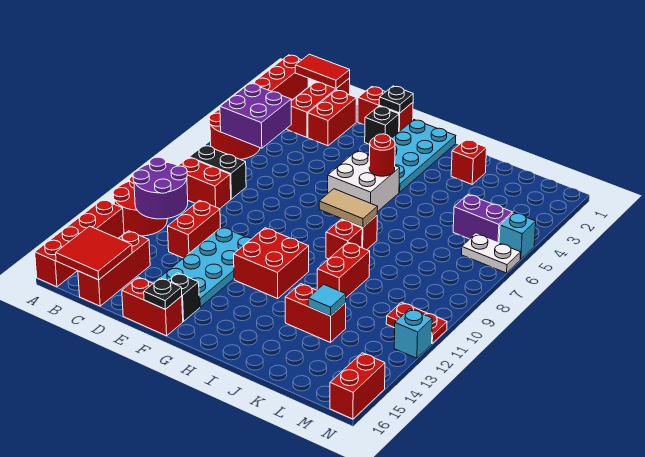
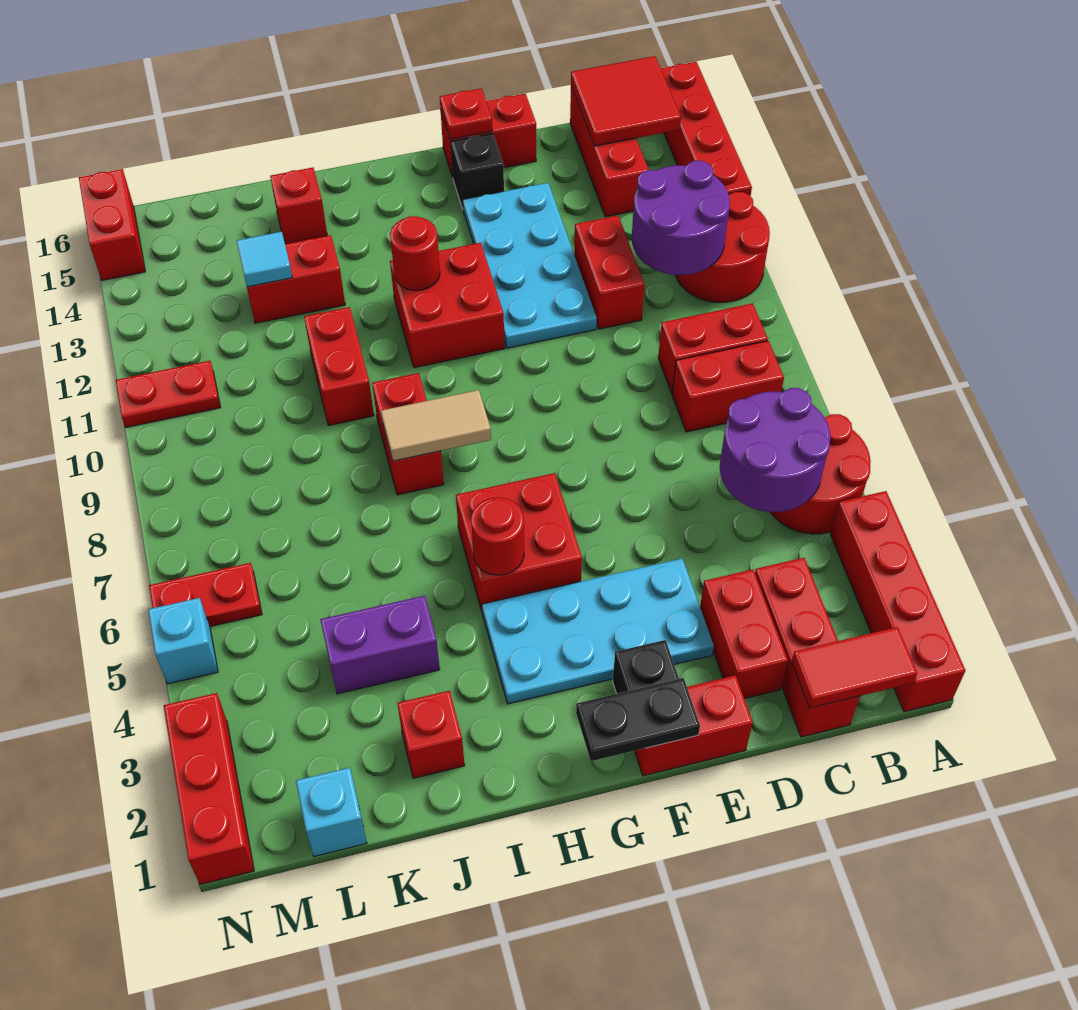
purple 2x2 brick [220,83,291,148] -> purple 2x2 round brick [720,388,830,512]
black 1x2 brick [189,145,246,199] -> red 1x2 brick [672,341,784,432]
black 1x1 plate [379,86,413,113] -> black 1x2 plate [576,678,700,761]
black 1x1 plate [144,278,182,309] -> red 1x1 plate [440,89,492,139]
cyan 2x4 plate [392,120,456,192] -> cyan 2x4 plate turned to [482,558,714,704]
white 2x2 brick [328,151,400,212] -> red 2x2 brick [456,473,582,611]
none -> red 1x1 round brick [390,216,440,291]
none -> red 1x1 brick [270,168,327,244]
purple 1x2 brick [453,194,512,243] -> purple 1x2 brick moved to [320,596,440,694]
white 1x2 plate [462,234,521,273] -> red 1x2 plate [149,563,262,626]
none -> red 1x3 brick [164,693,254,884]
cyan 1x1 brick [394,309,432,358] -> cyan 1x1 brick moved to [296,768,367,856]

